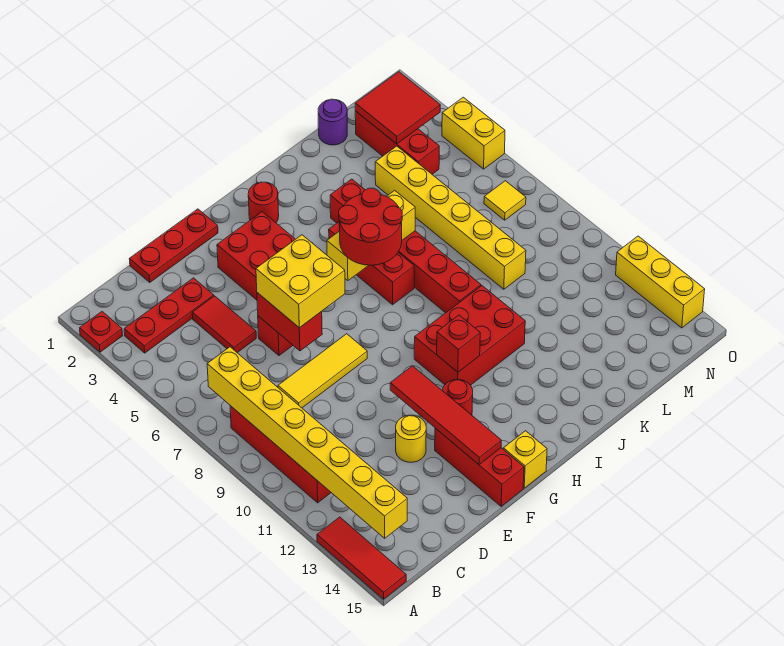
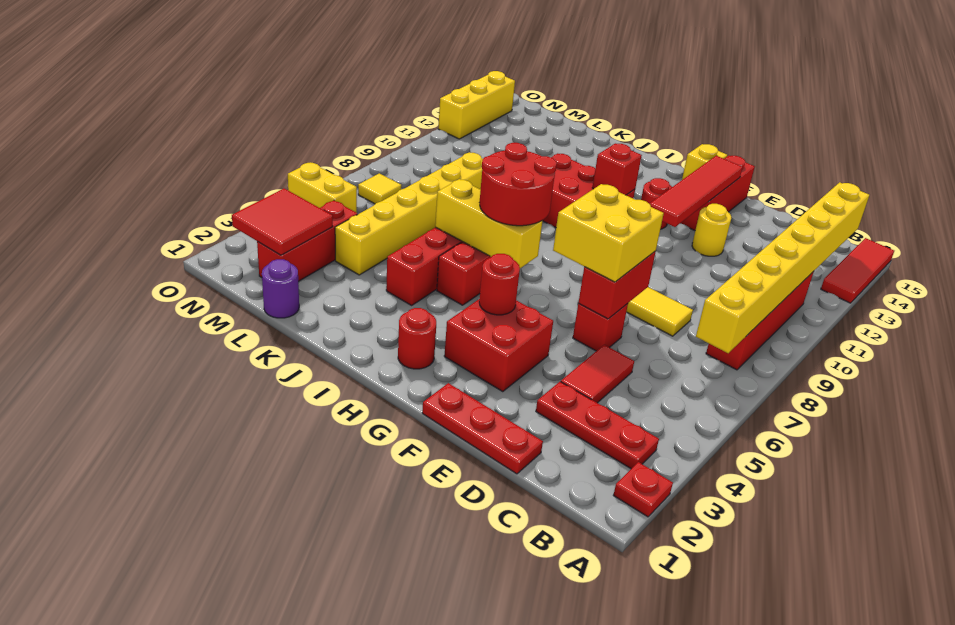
none -> red 1x1 round brick [479,254,520,315]
yellow 1x2 brick [442,97,505,169] -> yellow 1x2 brick turned to [288,163,357,213]

